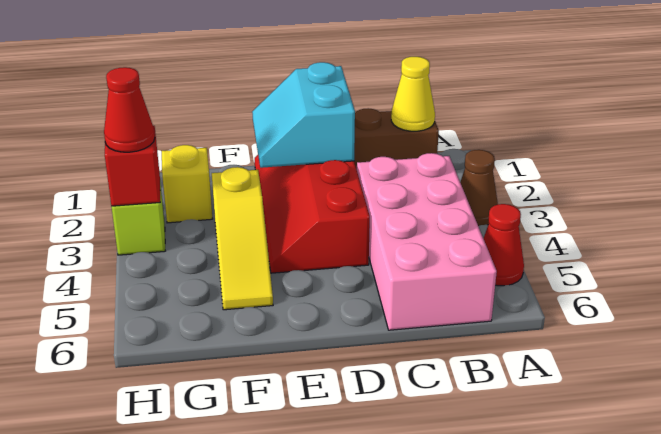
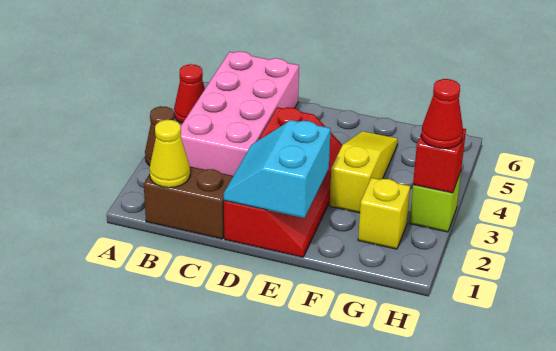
cyan 2x2 slope [252,62,355,168] -> cyan 2x2 slope turned to [224,120,331,218]

